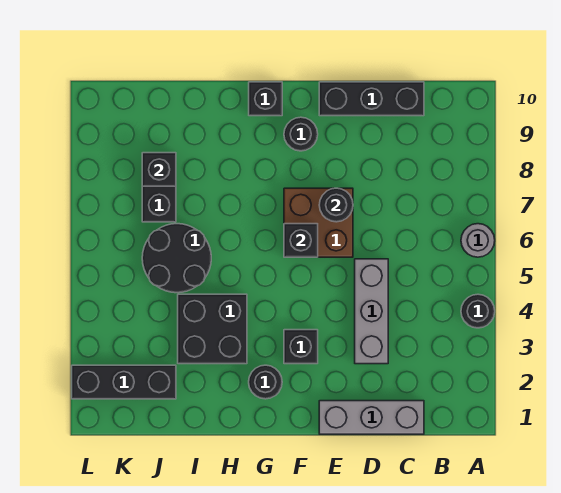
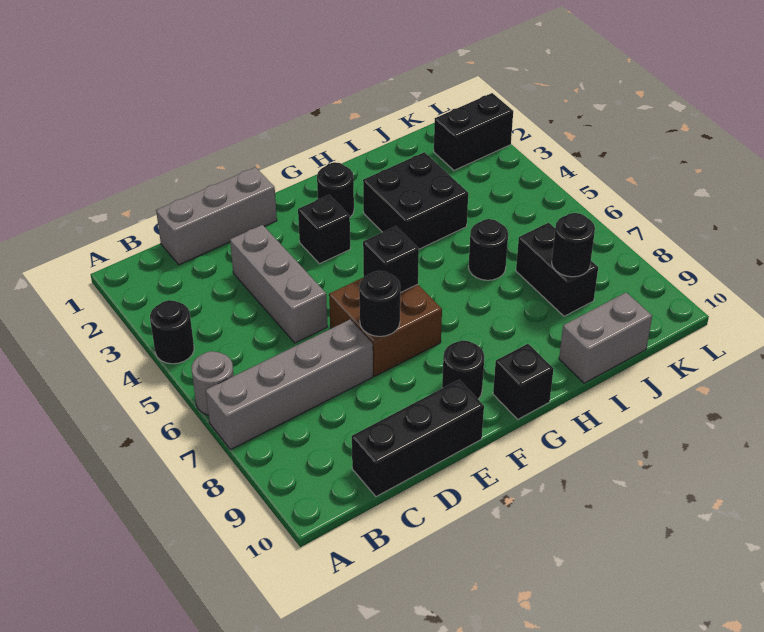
none -> grey 1x4 brick [206,319,373,450]
black 2x2 round brick [142,224,211,293] -> black 1x1 round brick [468,219,508,280]
none -> grey 1x2 brick [559,292,652,383]
black 1x3 brick [72,365,176,399] -> black 1x2 brick [434,93,513,170]
black 1x1 brick [142,153,176,186] -> black 1x1 round brick [552,213,595,277]

